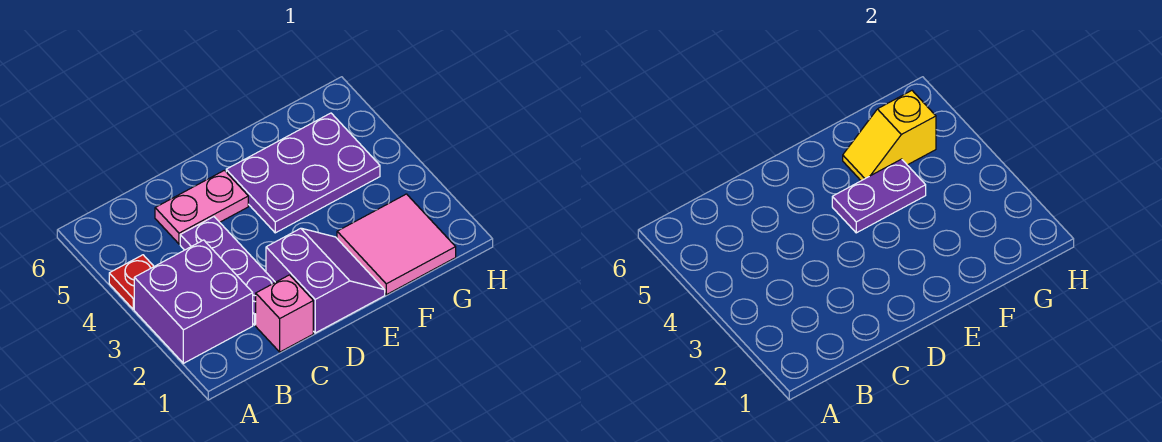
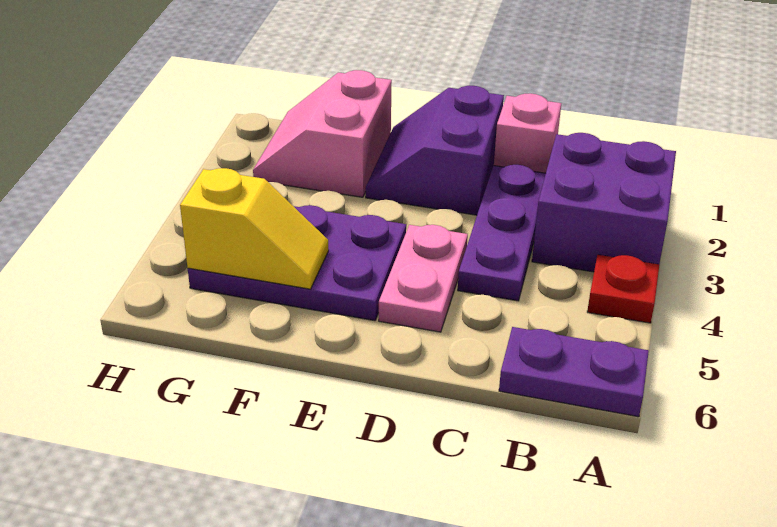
pink 1x2 plate [155,170,248,244] -> pink 1x2 plate turned to [379,225,468,332]
purple 1x2 plate [832,159,926,233] -> purple 1x2 plate moved to [499,327,649,417]
pink 2x2 tile [337,194,456,295] -> pink 2x2 slope [253,70,392,197]

